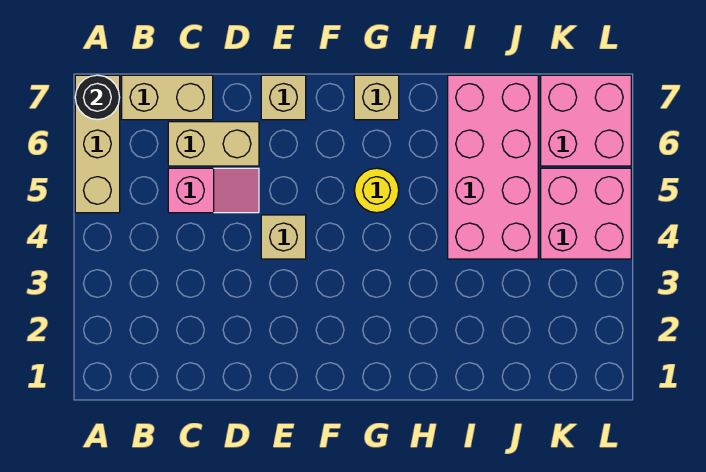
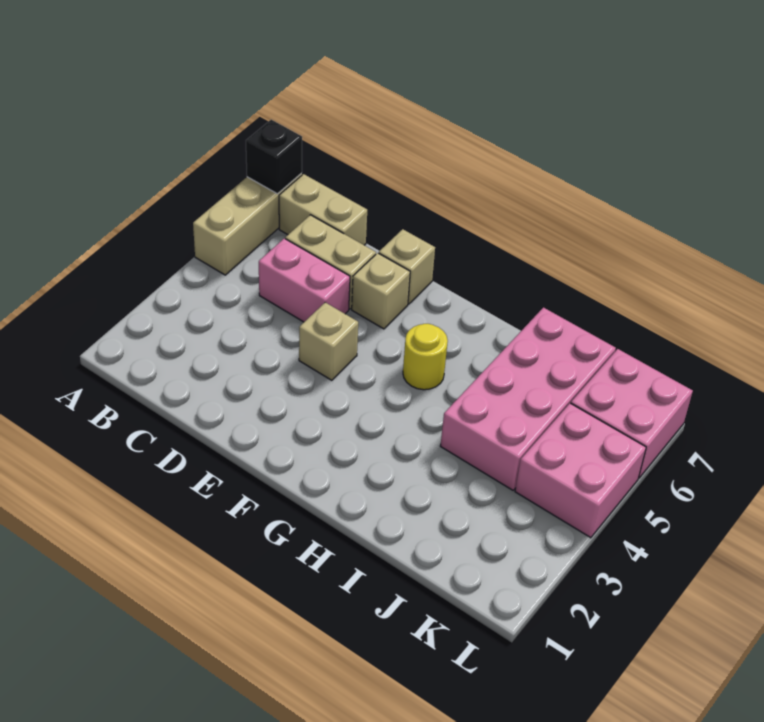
black 1x1 round brick [75,75,120,120] -> black 1x1 brick [246,120,302,194]
pink 1x2 slope [168,168,259,213] -> pink 1x2 brick [259,238,350,322]
tan 1x1 brick [354,75,399,120] -> tan 1x1 brick moved to [352,253,410,329]

